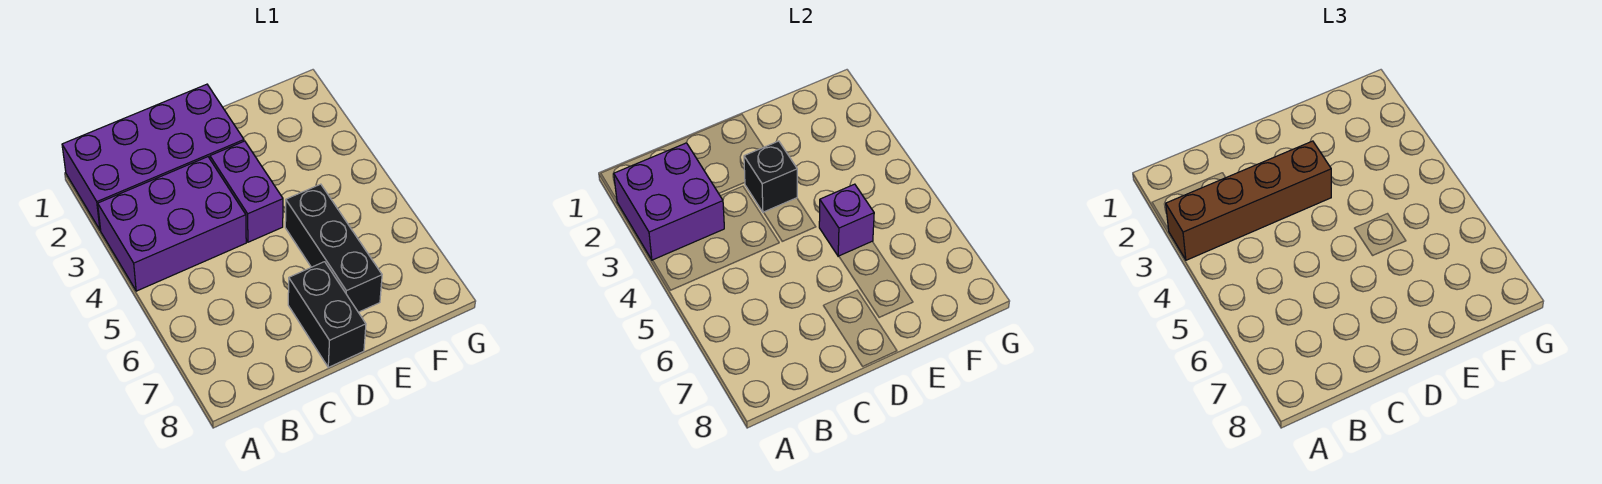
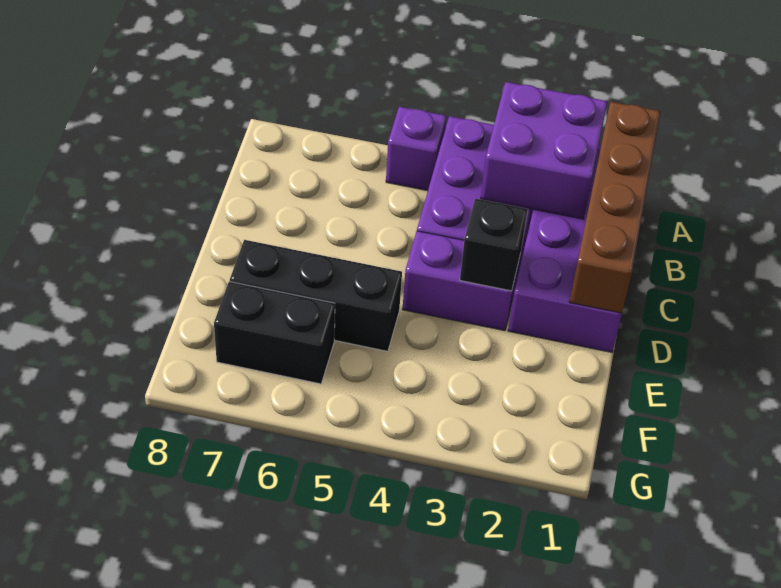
brown 1x4 brick [1166,141,1331,260] -> brown 1x4 brick moved to [570,102,661,313]
black 1x2 brick [288,262,366,367] -> black 1x2 brick moved to [214,281,335,384]
purple 1x1 brick [819,184,874,256] -> purple 1x1 brick moved to [386,107,447,191]

